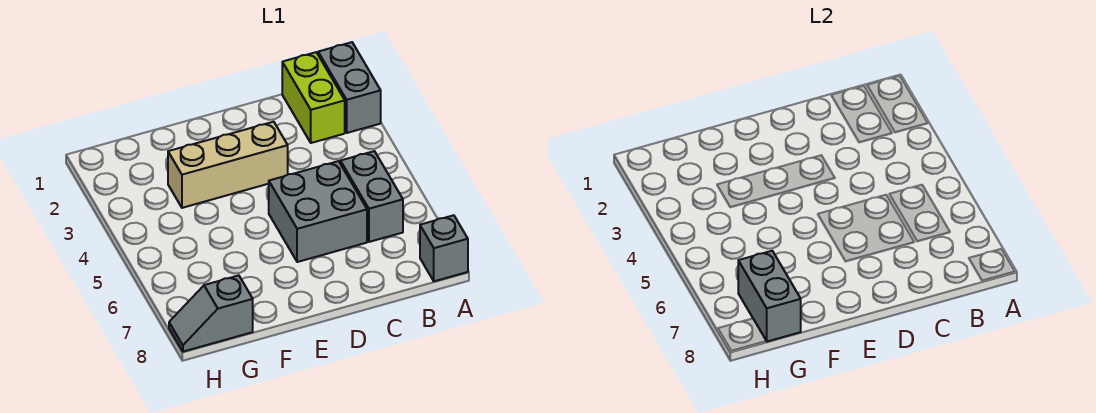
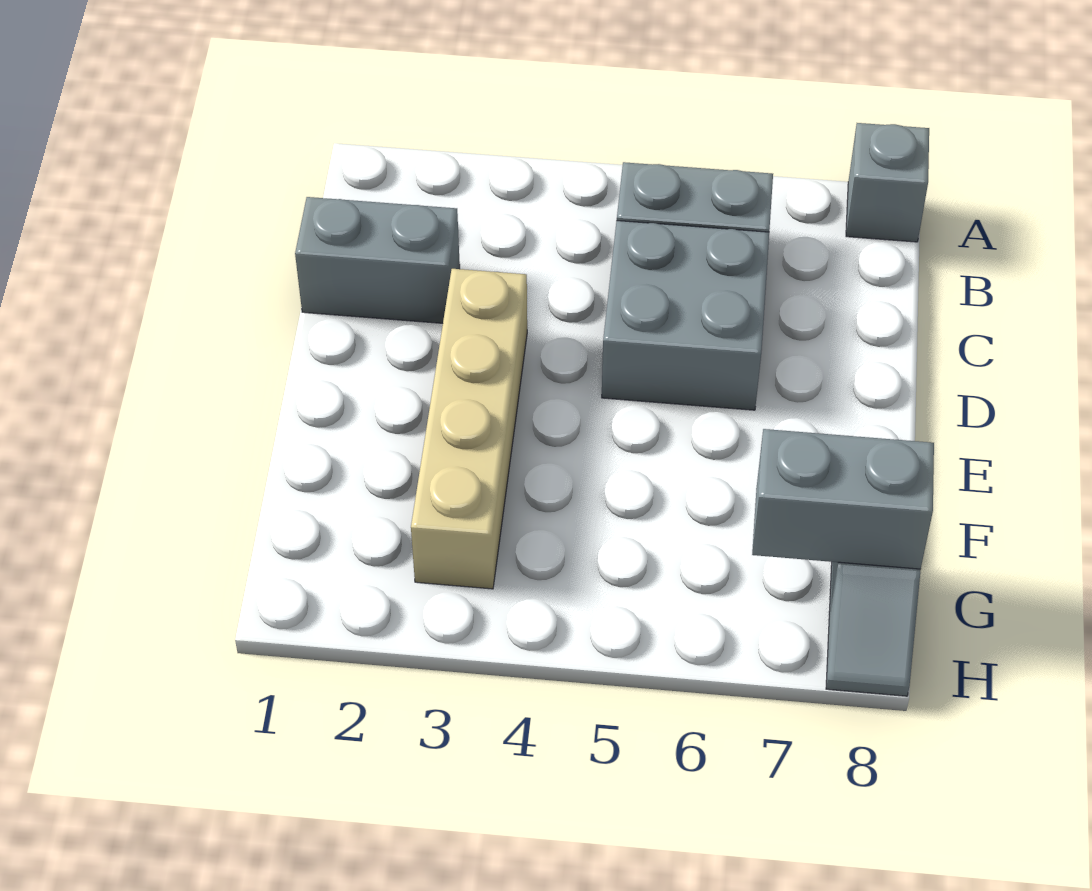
grey 1x2 brick [318,42,381,133] -> grey 1x2 brick moved to [295,197,460,323]
lime 1x2 brick [282,52,345,143] -> none
tan 1x3 brick [168,122,288,208] -> tan 1x4 brick [411,269,527,589]

